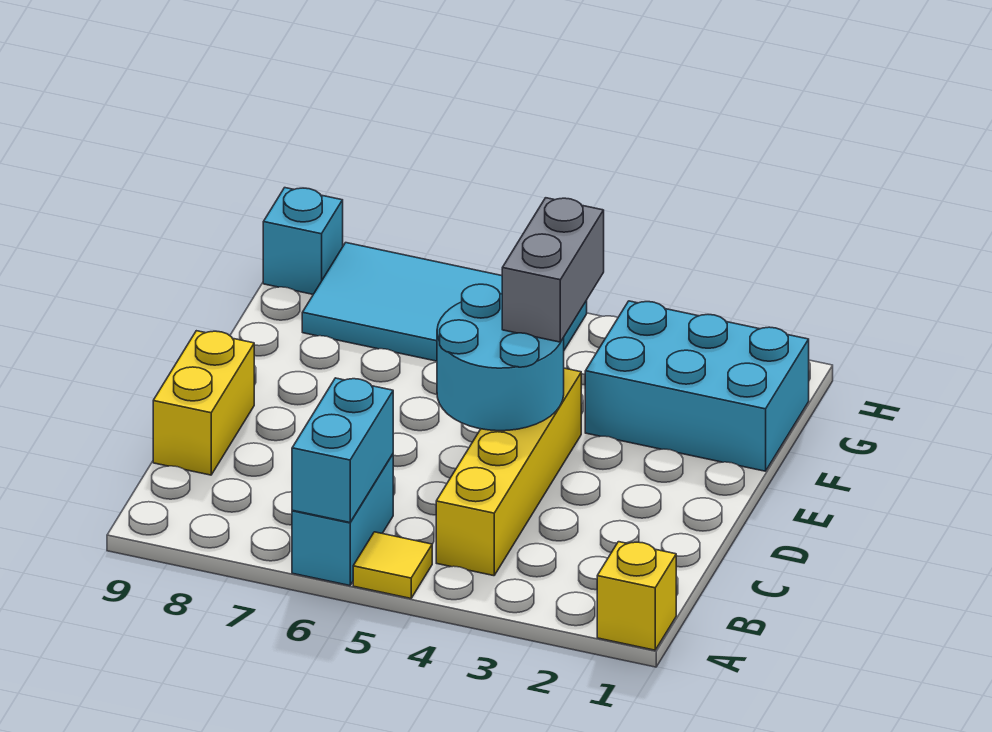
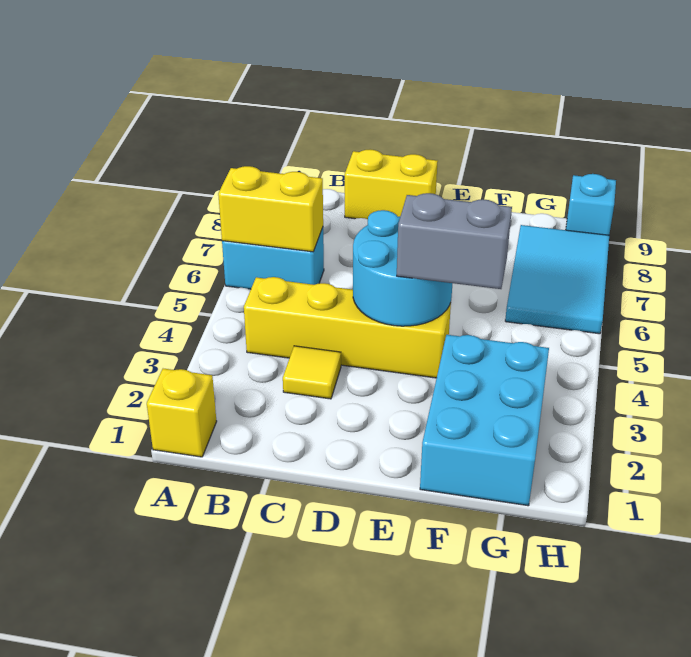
yellow 1x1 tile [353,532,432,598] -> yellow 1x1 tile moved to [283,346,341,399]
cyan 1x2 brick [292,378,393,522] -> yellow 1x2 brick [218,166,323,252]
cyan 2x4 tile [302,243,587,361] -> cyan 2x3 tile [505,225,609,334]

